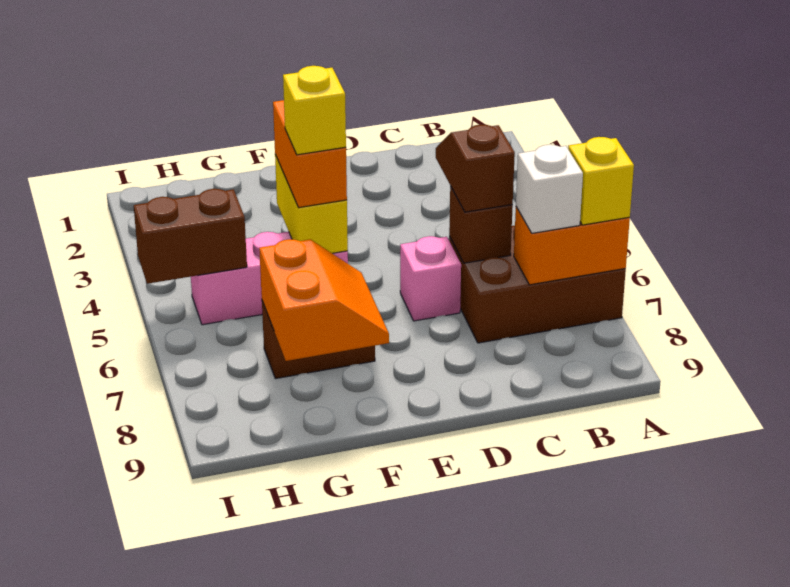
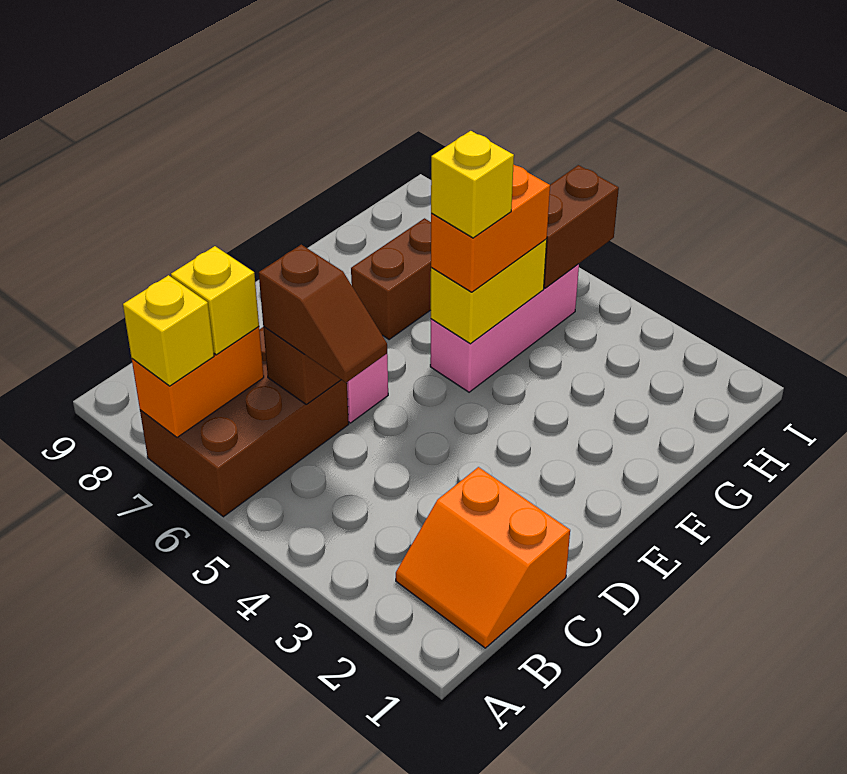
white 1x1 brick [516,145,583,233] -> yellow 1x1 brick [171,246,259,355]
yellow 1x2 brick [275,155,348,253] -> yellow 1x2 brick turned to [431,239,547,344]
orange 1x2 brick [273,100,347,208] -> orange 1x2 brick turned to [431,165,550,292]
orange 2x2 slope [259,239,389,361] -> orange 2x2 slope moved to [396,467,570,648]

